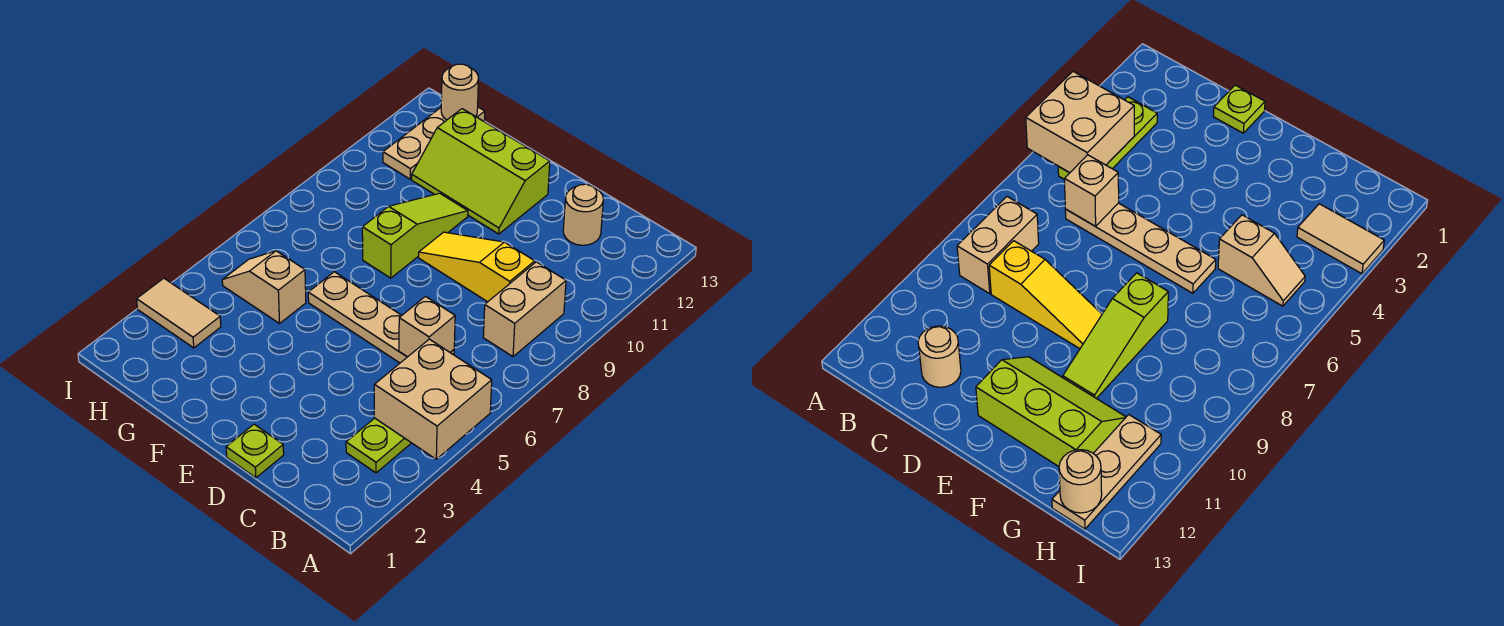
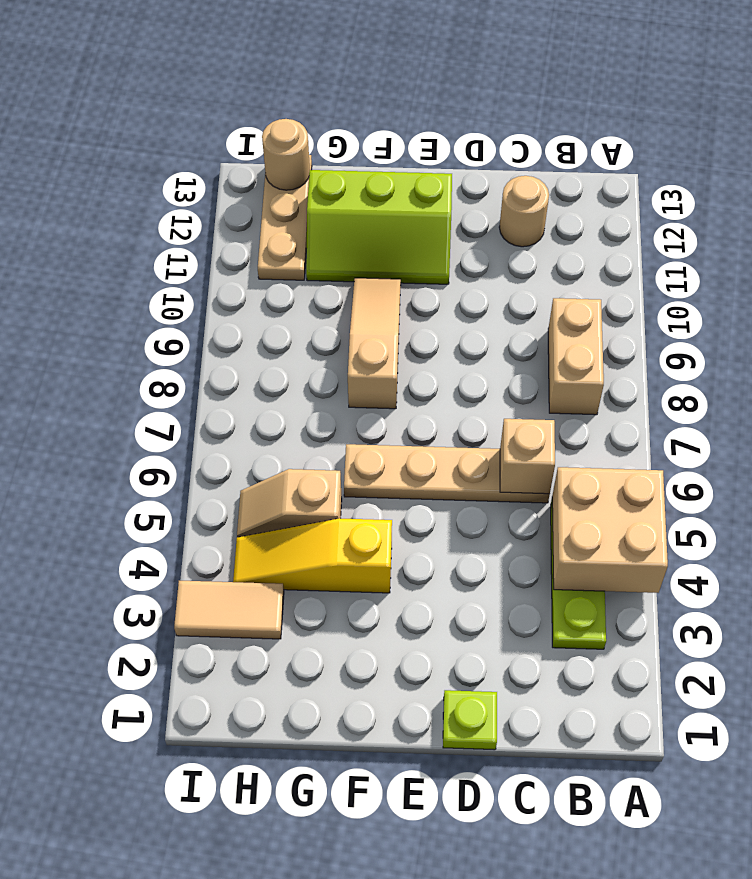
yellow 1x3 slope [419,232,535,302] -> yellow 1x3 slope moved to [233,518,392,593]
lime 1x3 slope [362,193,468,278] -> tan 1x3 slope [348,278,401,409]

